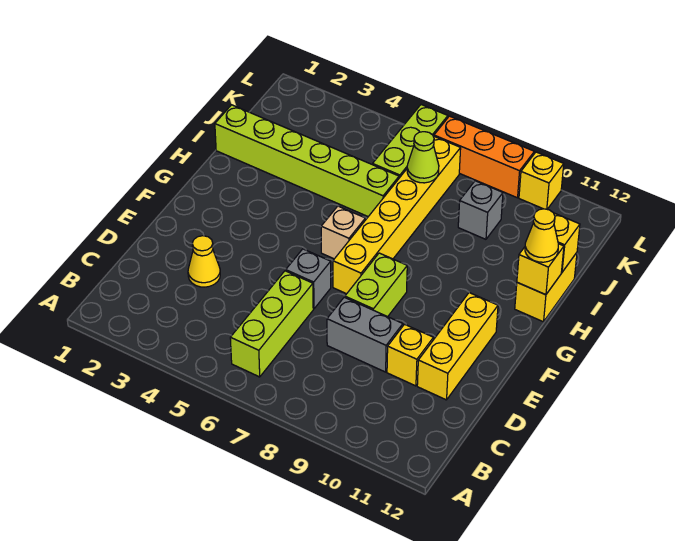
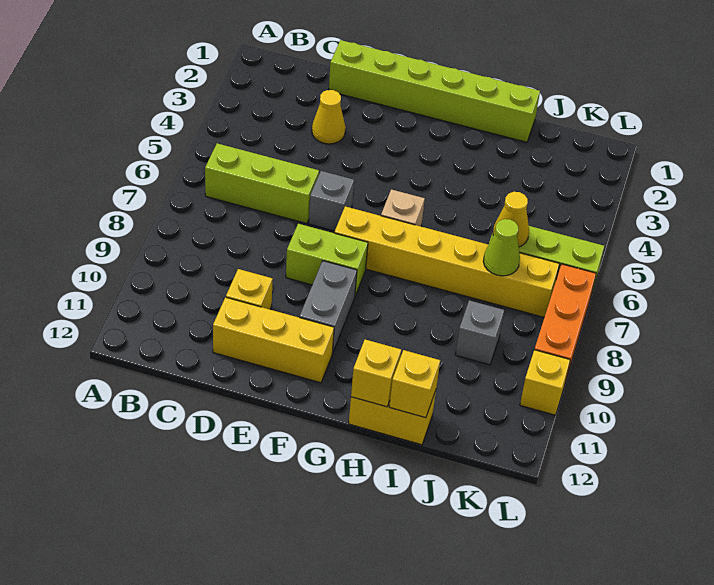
grey 1x2 brick [327,297,403,372] -> grey 1x2 brick moved to [299,261,357,353]
yellow 1x1 cone [525,209,558,262] -> yellow 1x1 cone moved to [493,192,529,247]
lime 1x6 brick [215,105,399,217] -> lime 1x6 brick turned to [329,40,540,142]

